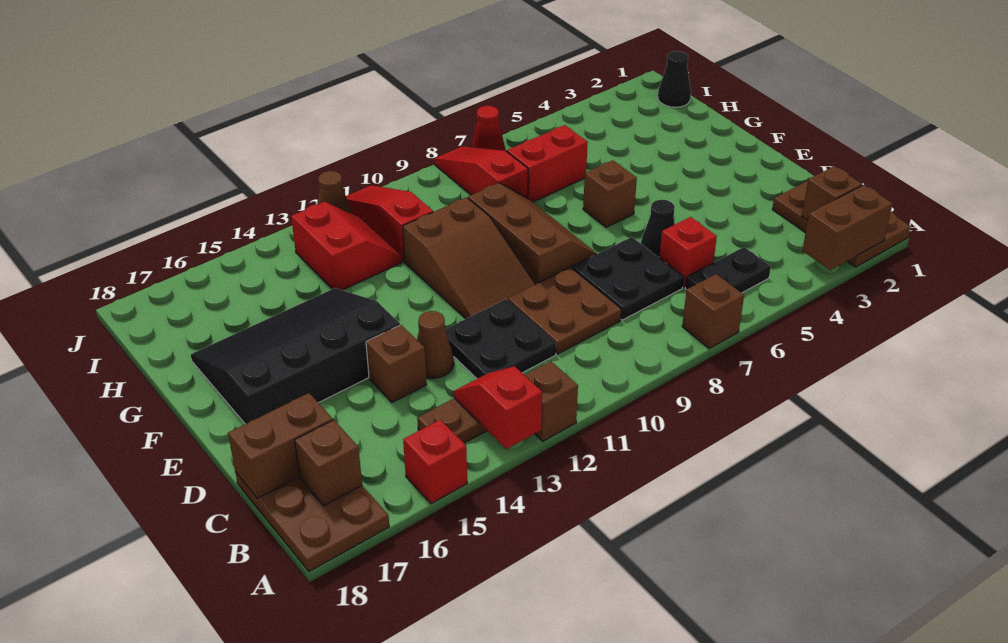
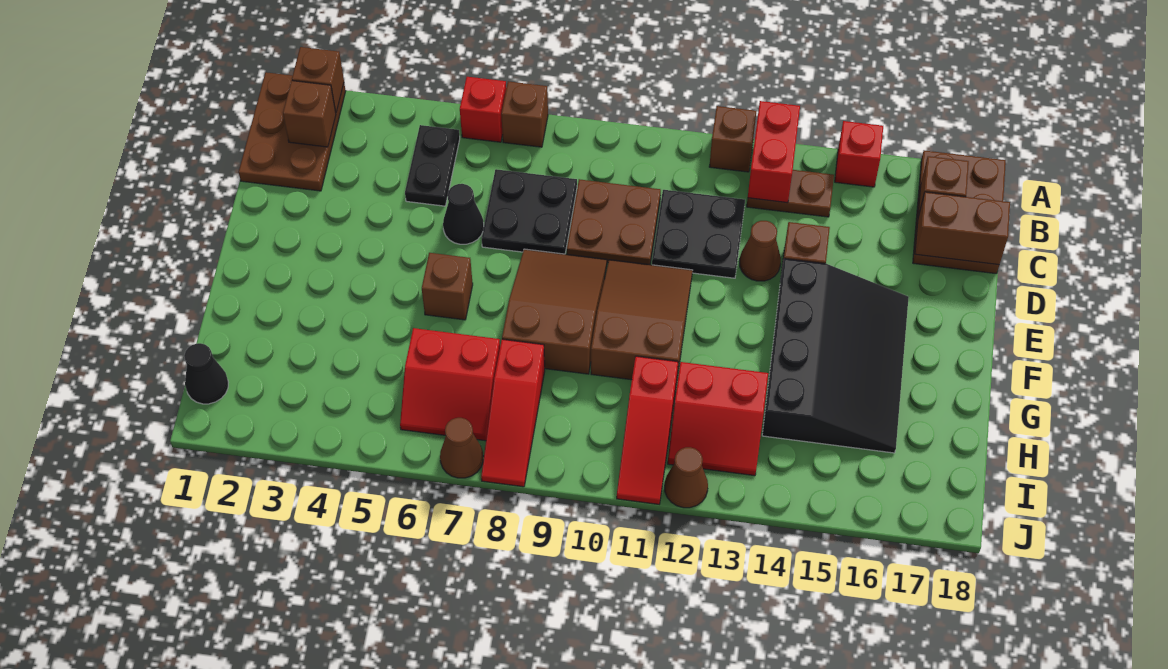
brown 1x2 brick [802,185,893,270] -> brown 1x1 brick [292,47,344,112]
red 1x2 slope [454,366,542,449] -> red 1x2 brick [748,101,800,203]
black 1x2 plate [685,247,771,293] -> black 1x2 plate turned to [405,125,460,206]
red 1x1 brick [659,217,717,288] -> red 1x1 brick moved to [460,77,506,142]
brown 2x3 slope [468,183,597,284] -> brown 2x3 slope turned to [502,249,607,374]
black 3x4 slope [191,288,400,424] -> black 3x4 slope turned to [762,259,909,453]
red 2x2 slope [291,202,402,290] -> red 2x2 slope turned to [668,362,768,476]
red 1x1 cone [471,106,505,151] -> brown 1x1 cone [440,418,483,478]

